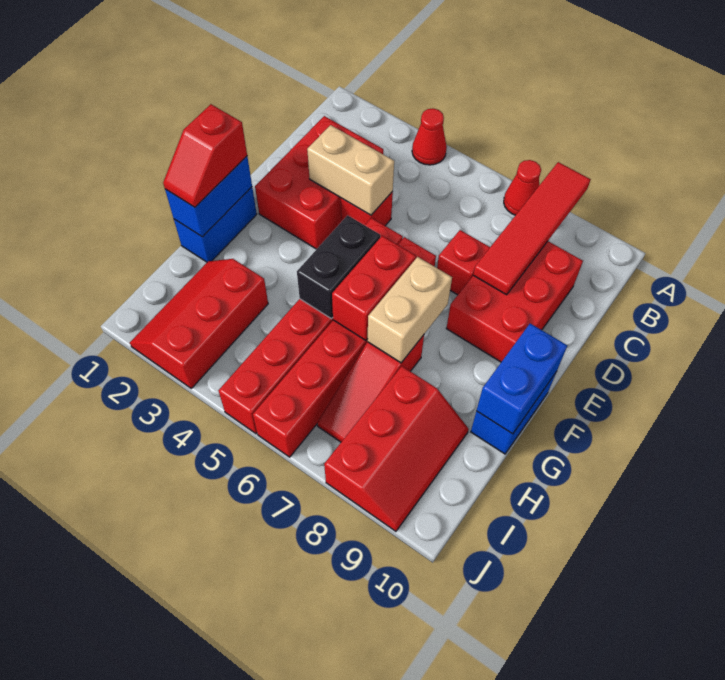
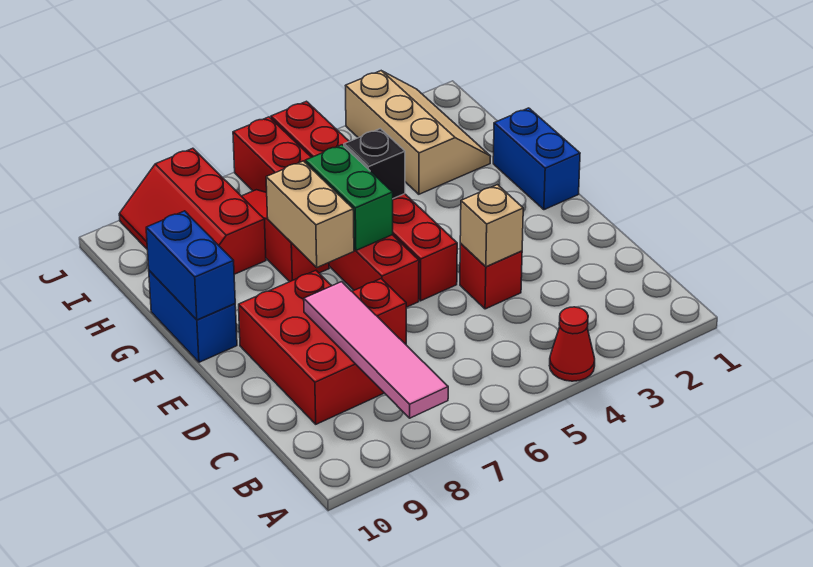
red 1x1 cone [504,160,541,215] -> none
red 1x4 tile [473,162,591,295] -> pink 1x4 tile [304,282,448,418]
red 2x3 brick [255,116,383,249] -> none
tan 1x2 brick [307,125,394,215] -> tan 1x1 brick [460,185,523,267]
blue 1x2 brick [165,156,252,237] -> none
red 1x2 slope [163,104,247,207] -> none
black 1x2 brick [297,215,380,319] -> black 1x1 brick [344,129,405,199]
red 1x2 brick [332,236,416,340] -> green 1x2 brick [305,145,393,250]
red 2x3 slope [130,259,268,388] -> tan 2x3 slope [346,71,491,194]

